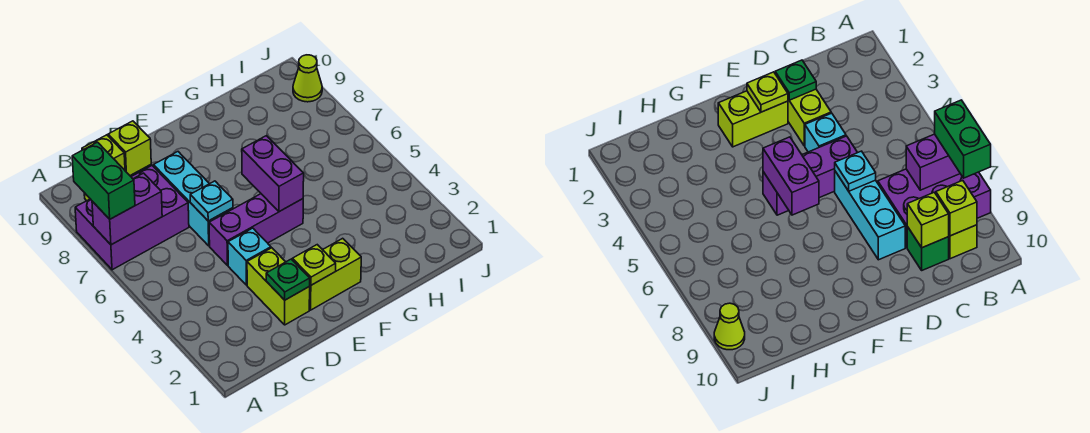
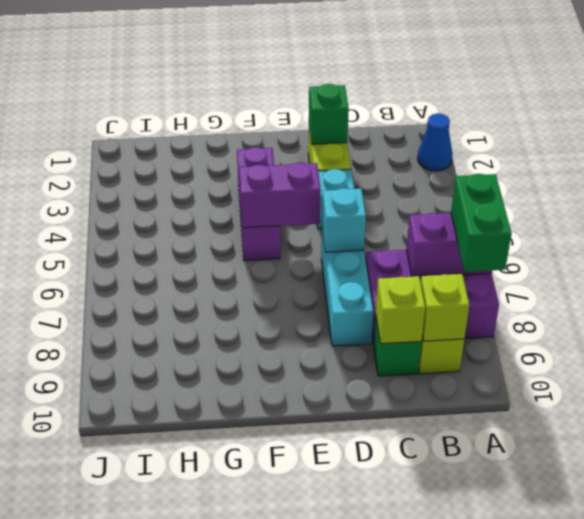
none -> blue 1x1 cone [418,114,452,171]
green 1x1 plate [266,259,310,300] -> green 1x1 brick [309,84,349,144]
purple 1x3 brick [209,194,303,265] -> purple 1x3 brick turned to [237,147,280,261]
cyan 1x1 plate [190,181,233,221] -> cyan 1x1 brick [322,188,366,252]
lime 1x2 brick [309,238,361,310] -> none
lime 1x1 plate [292,245,336,285] -> none
purple 1x2 brick [242,136,304,212] -> purple 1x2 brick turned to [239,163,321,228]
lime 1x1 cone [293,55,322,102] -> none

